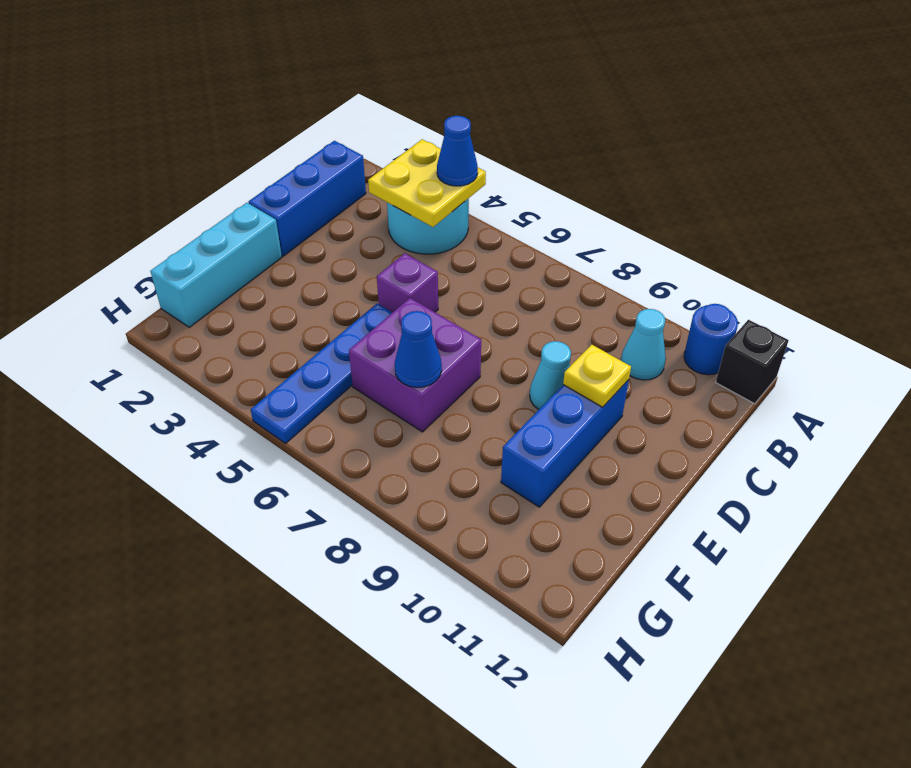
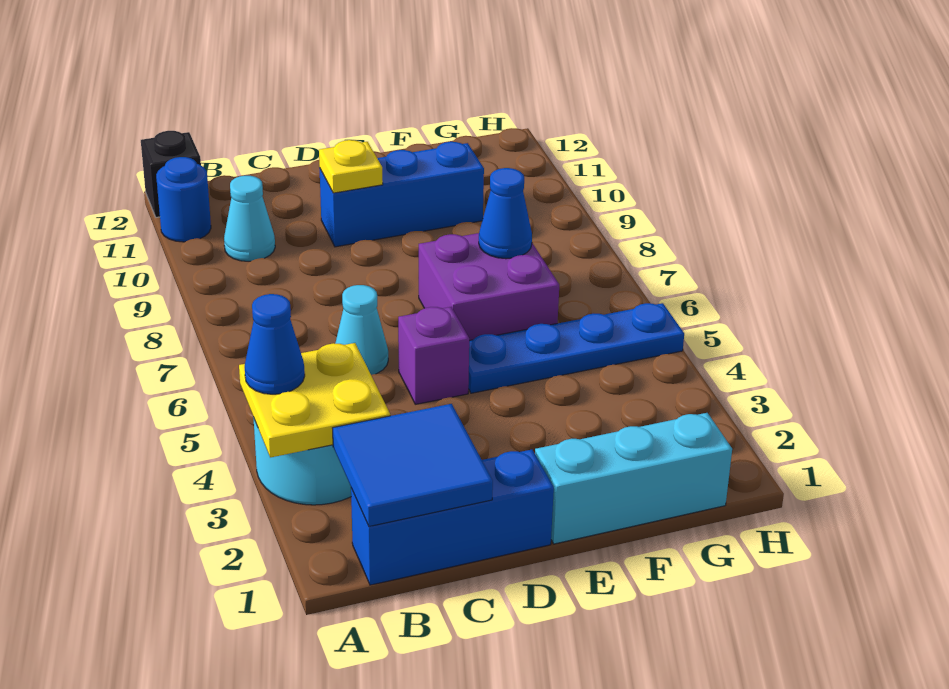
none -> blue 2x2 tile [333,404,493,526]
cyan 1x1 cone [530,341,571,409] -> cyan 1x1 cone moved to [335,285,388,375]

